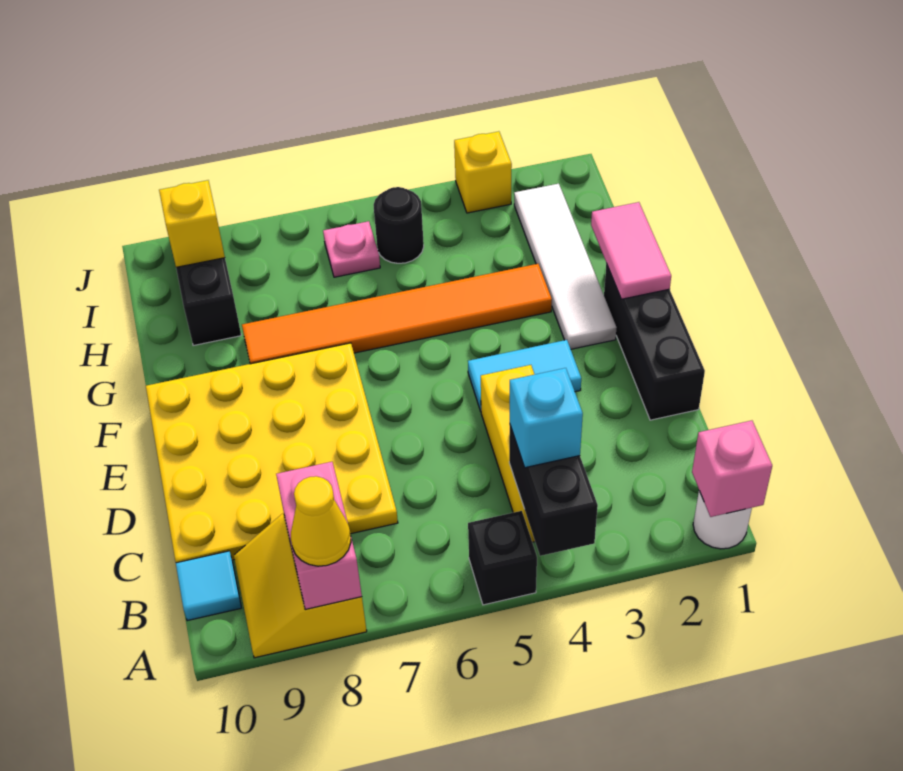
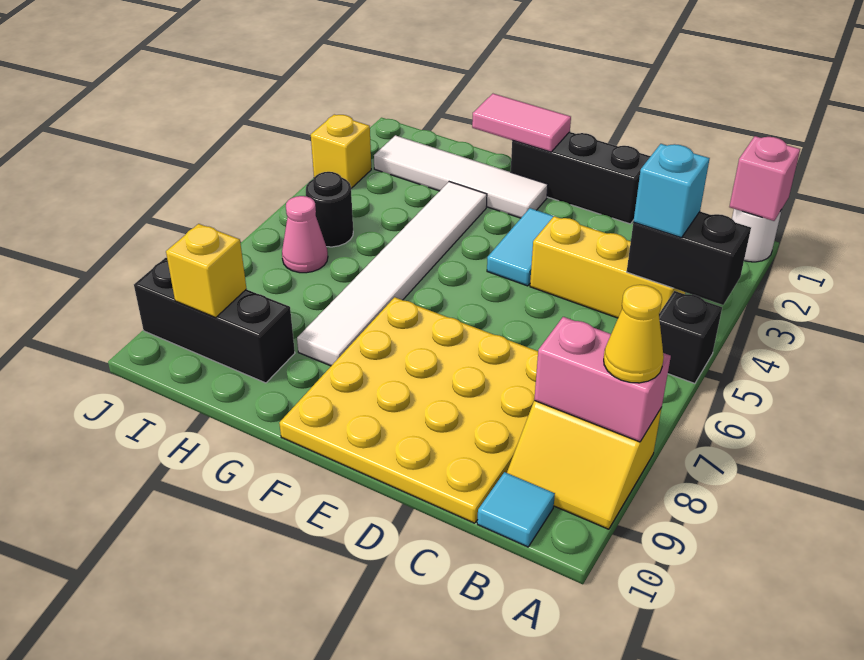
orange 1x6 tile [242,264,552,364] -> white 1x6 tile [297,182,487,366]
pink 1x1 plate [323,221,380,277] -> pink 1x1 cone [282,196,328,273]

